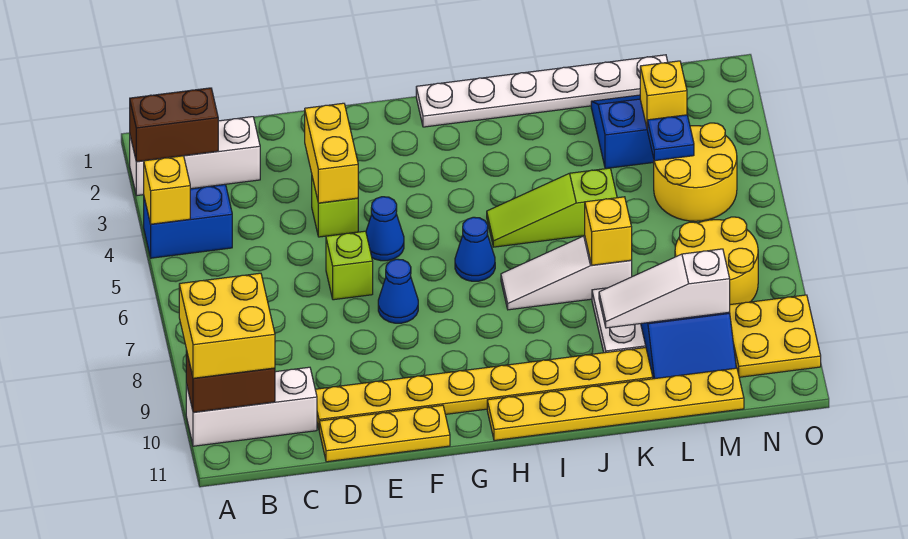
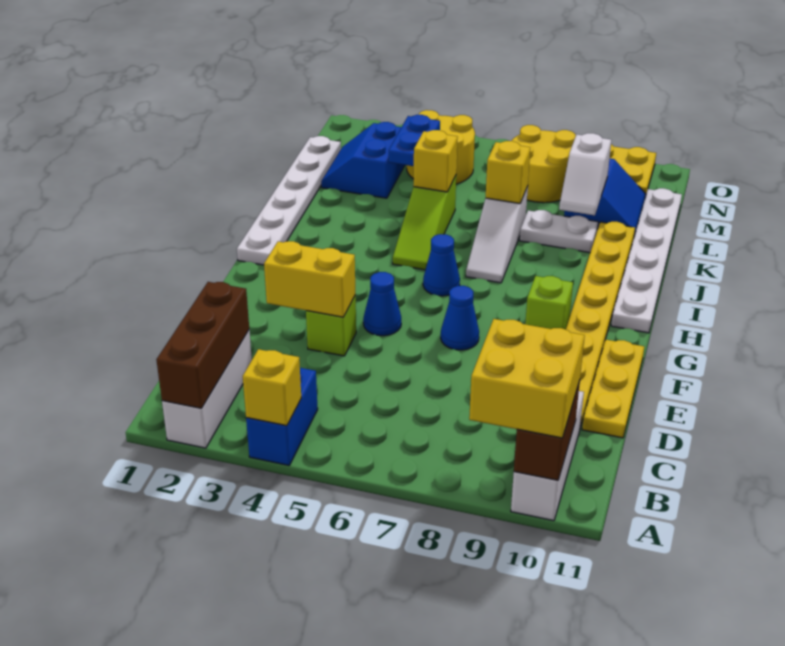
brown 1x2 brick [130,88,218,162] -> brown 1x3 brick [156,282,249,408]
lime 1x1 brick [326,231,373,300] -> lime 1x1 brick moved to [525,276,573,330]
yellow 1x6 plate [487,368,744,440] -> white 1x6 plate [611,188,682,333]
white 1x3 slope [599,249,730,328] -> white 1x2 slope [559,133,611,215]
yellow 1x1 brick [640,61,687,127] -> yellow 1x1 brick moved to [413,130,458,192]
blue 1x1 plate [647,115,694,161] -> blue 1x2 plate [389,115,440,166]

